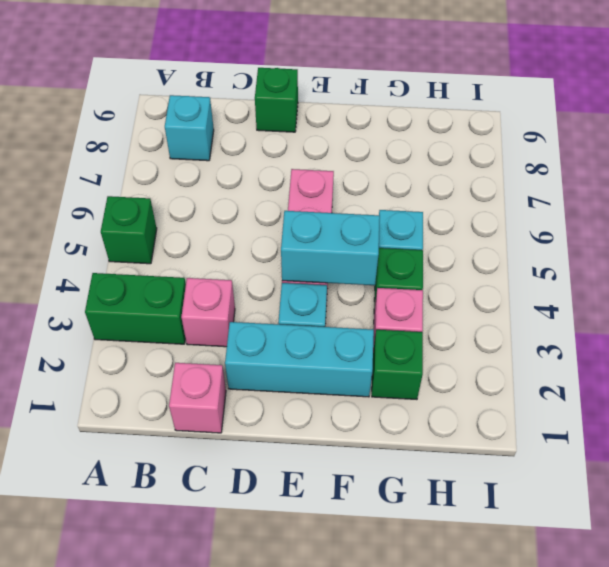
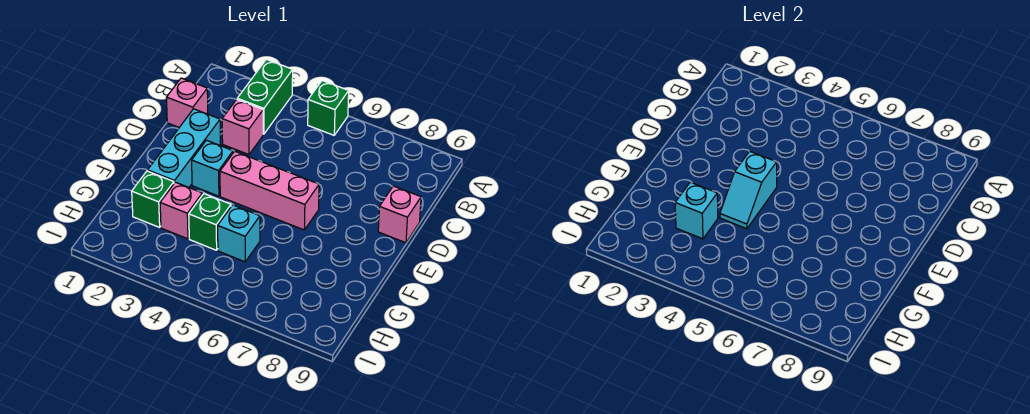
cyan 1x1 brick [165,95,214,161] -> cyan 1x1 brick moved to [675,182,718,239]
green 1x1 brick [255,68,298,132] -> pink 1x1 brick [378,186,421,243]
cyan 1x2 brick [281,211,380,285] -> cyan 1x2 slope [720,151,777,229]

